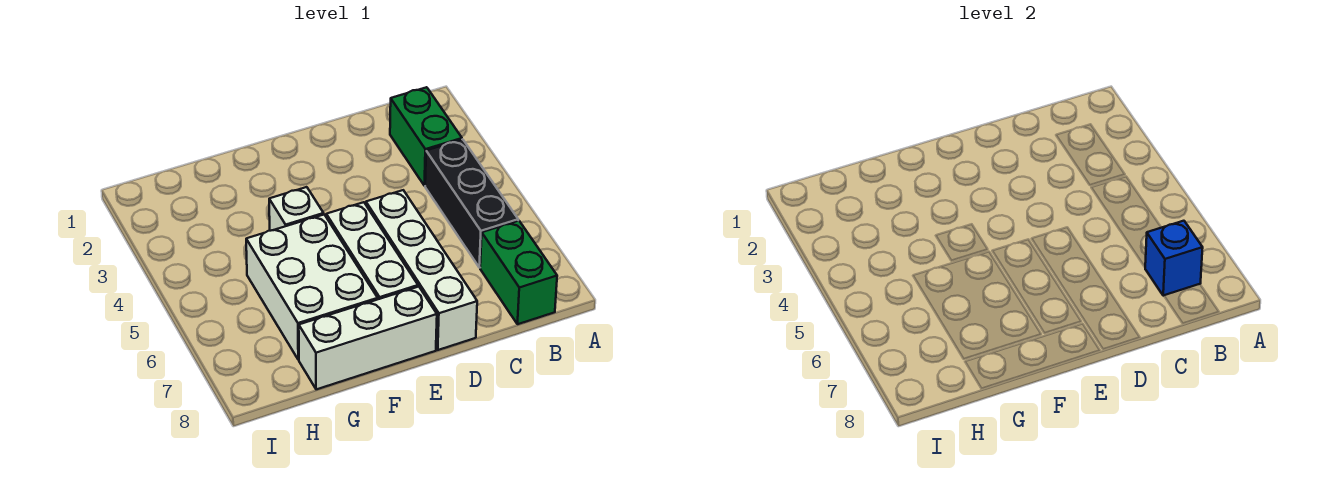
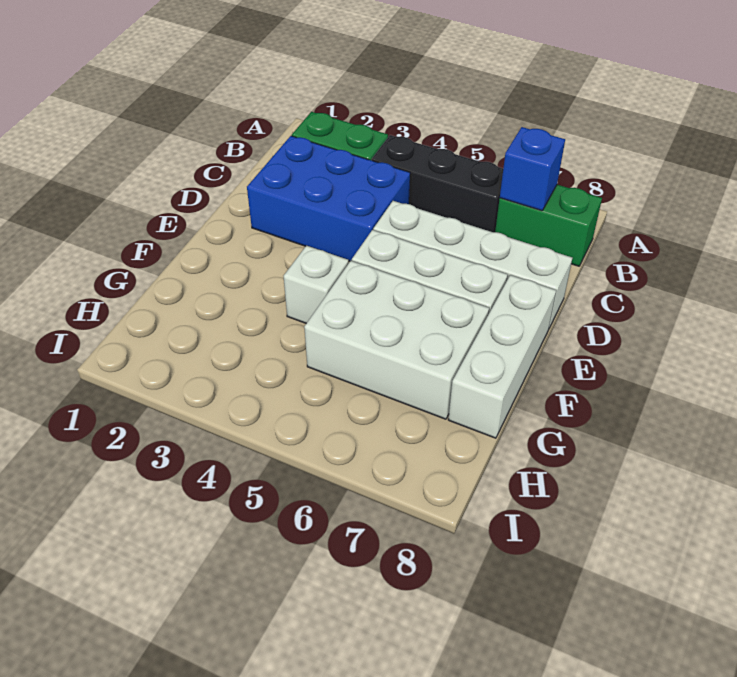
none -> blue 2x3 brick [247,136,410,261]

